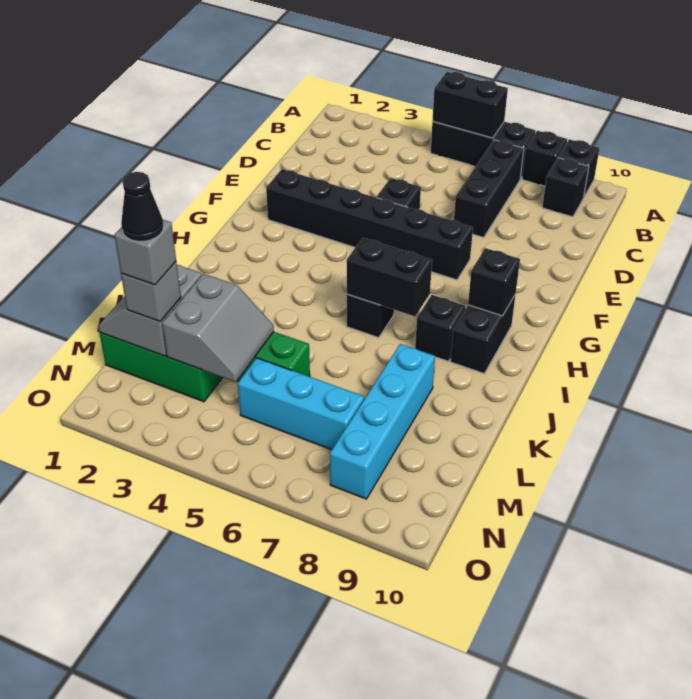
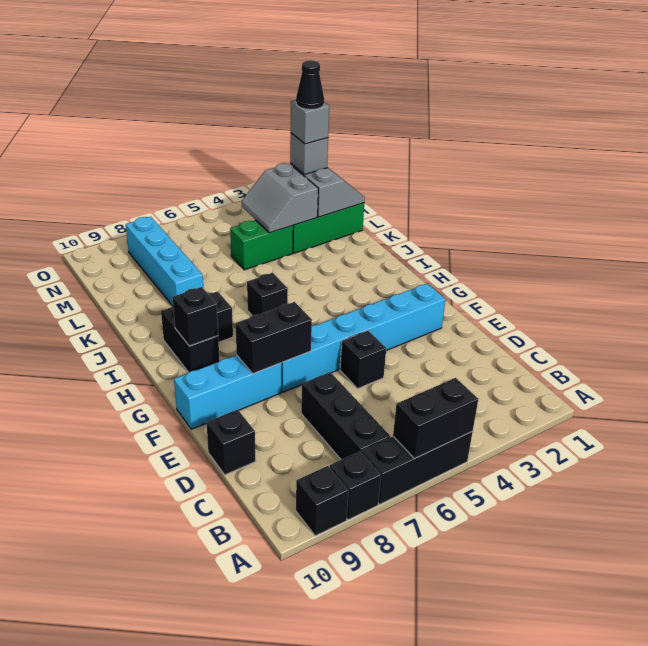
black 1x1 brick [542,158,589,217] -> black 1x1 brick moved to [206,410,256,475]
black 1x6 brick [266,169,473,280] -> cyan 1x6 brick [281,284,446,392]
black 1x2 brick [347,238,432,316] -> black 1x2 brick moved to [235,302,312,374]
cyan 1x3 brick [238,358,364,450] -> cyan 1x3 brick moved to [174,355,282,429]

